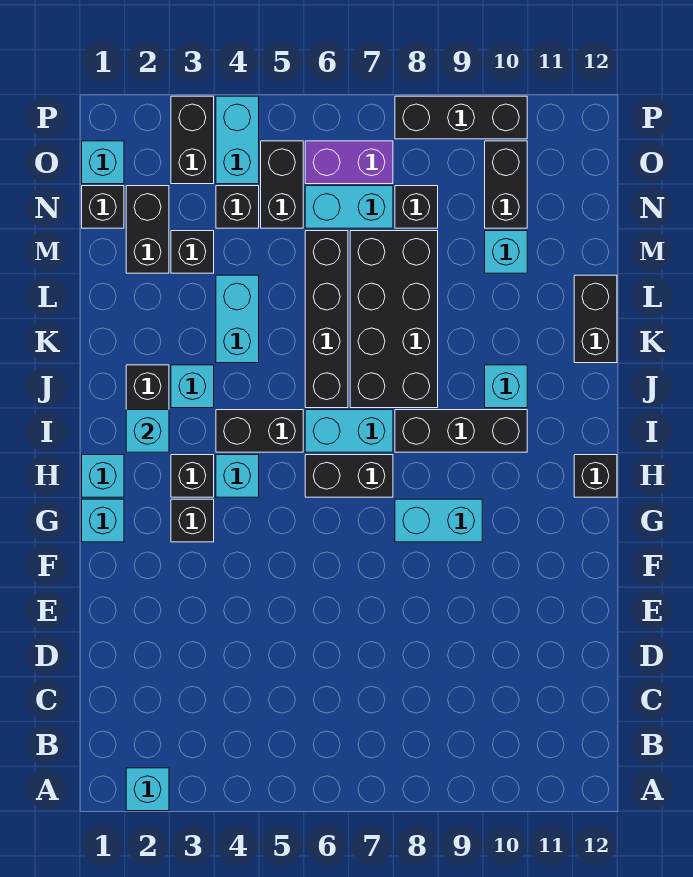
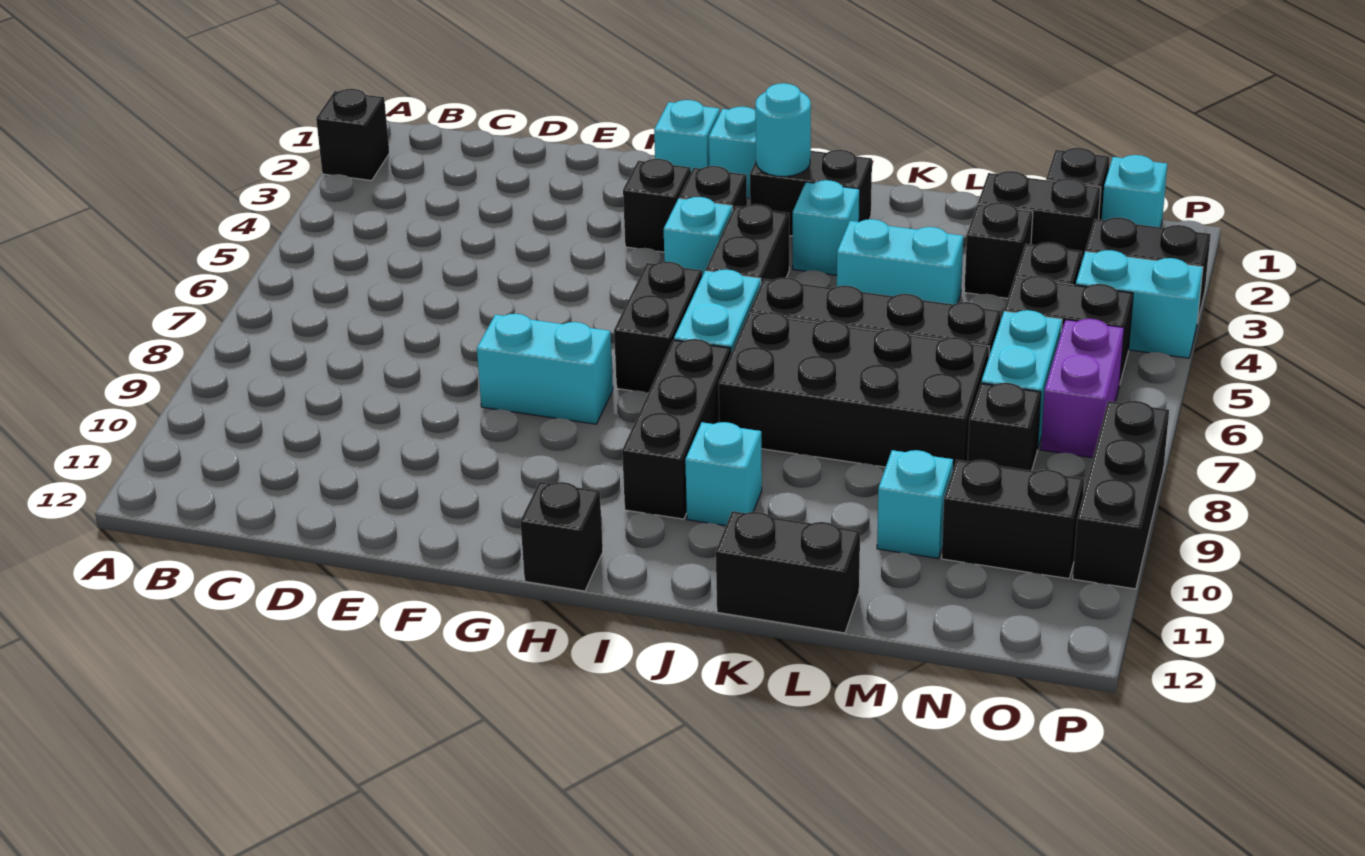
cyan 1x1 brick [126,768,169,811] -> black 1x1 brick [316,89,389,181]
cyan 1x2 brick [395,499,482,542] -> cyan 1x2 brick turned to [477,314,613,424]
cyan 1x1 brick [126,410,169,452] -> cyan 1x1 round brick [755,83,811,177]

